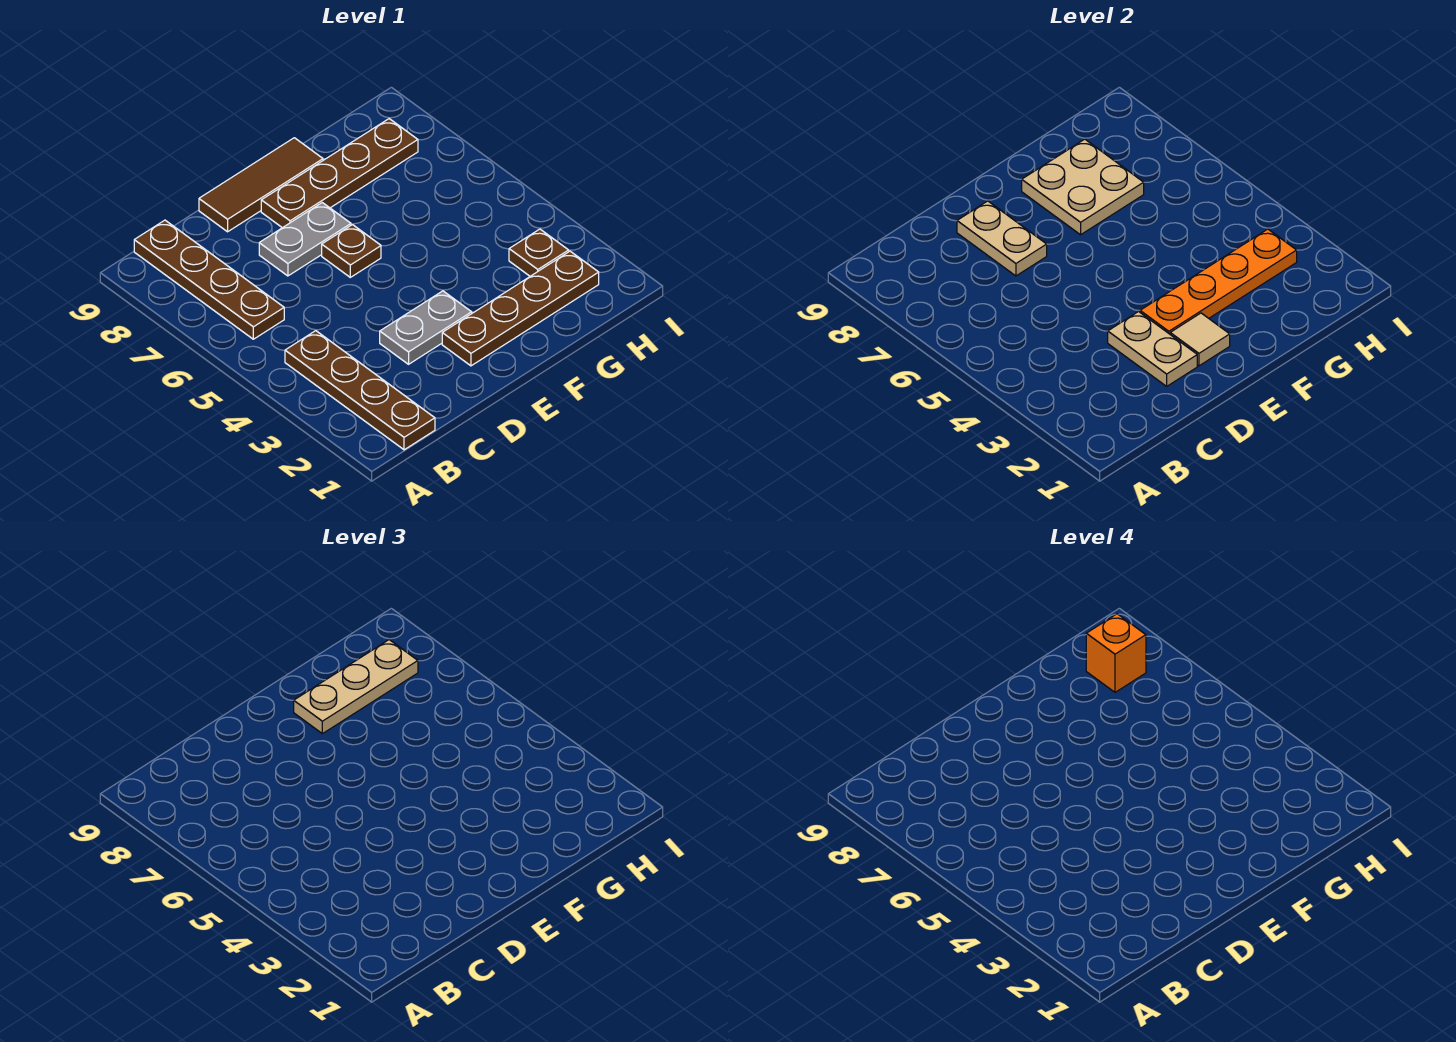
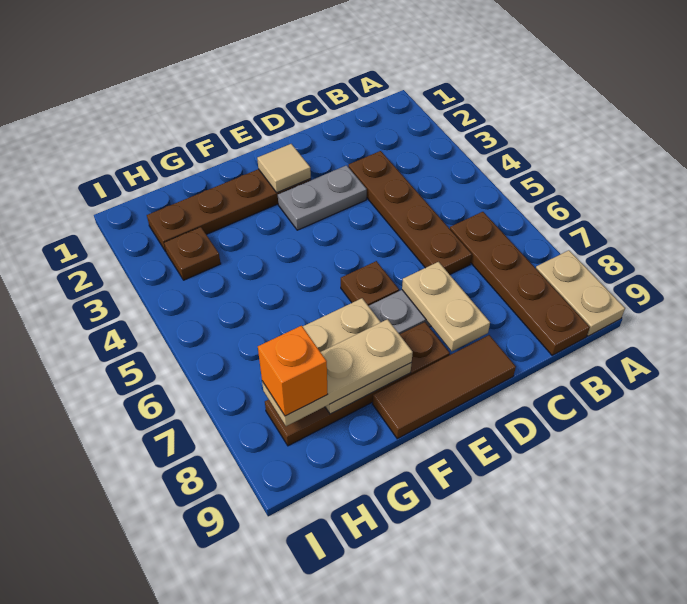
brown 1x4 plate [285,331,435,450] -> brown 1x4 plate moved to [348,151,472,274]
tan 1x2 plate [1108,312,1197,386] -> tan 1x2 plate moved to [536,250,625,336]
orange 1x4 plate [1140,229,1297,334] -> none

